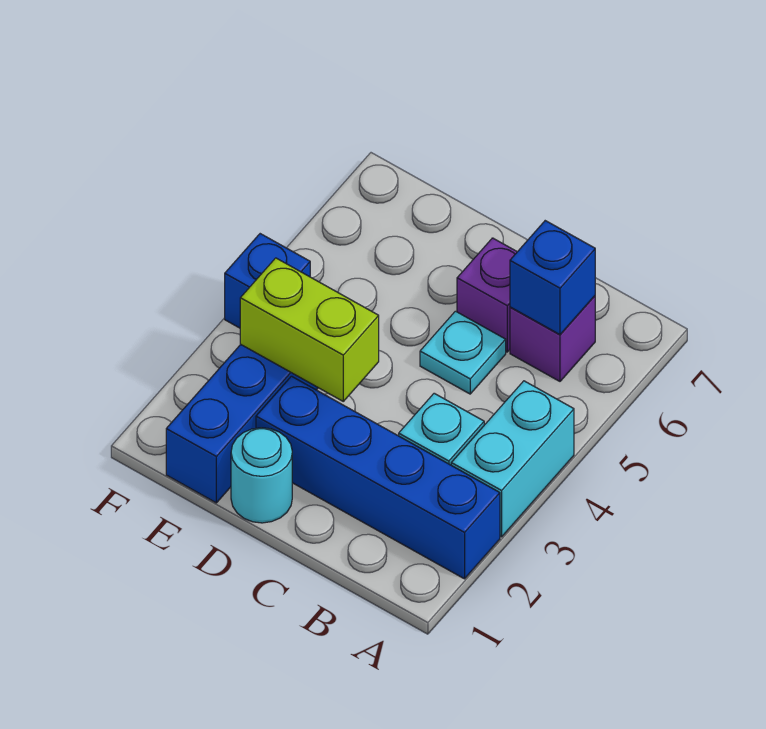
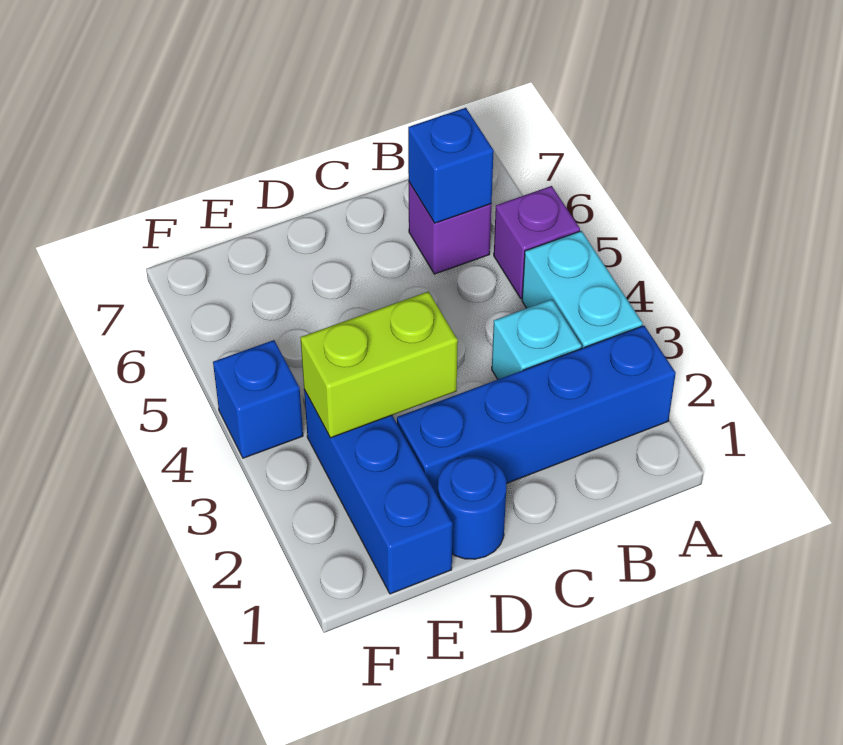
cyan 1x1 plate [420,311,506,394] -> none
purple 1x1 brick [457,238,517,352] -> purple 1x1 brick moved to [494,186,580,299]
cyan 1x1 round brick [231,428,292,523] -> blue 1x1 round brick [438,456,506,559]

